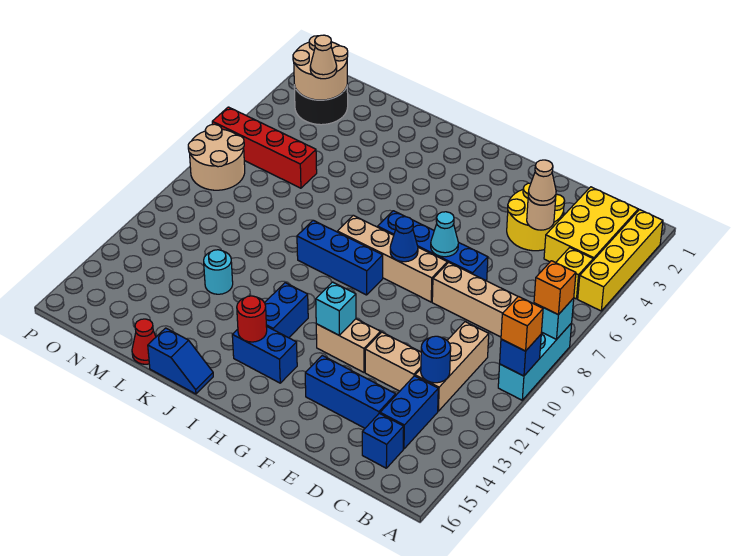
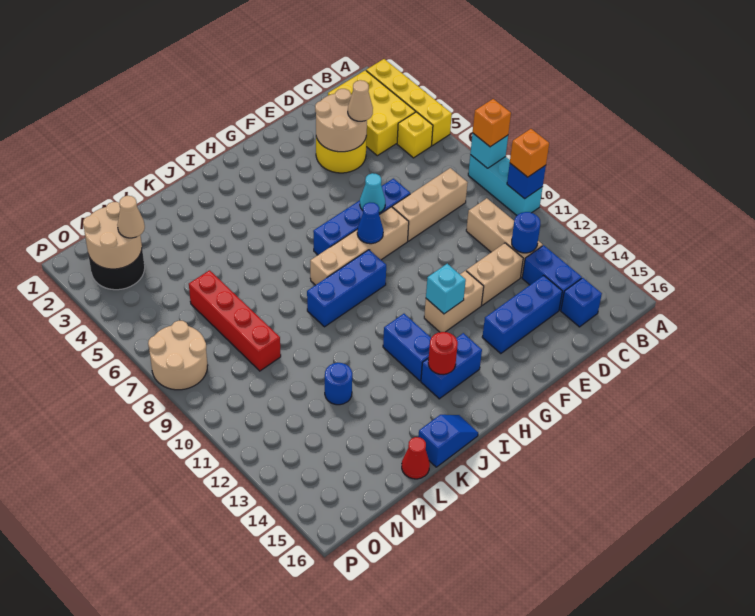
tan 1x1 round brick [527,197,556,230] -> tan 2x2 round brick [315,89,367,152]
cyan 1x1 round brick [204,250,233,294] -> blue 1x1 round brick [325,363,352,405]
red 1x4 brick [212,107,317,188] -> red 1x4 brick turned to [189,270,281,371]

